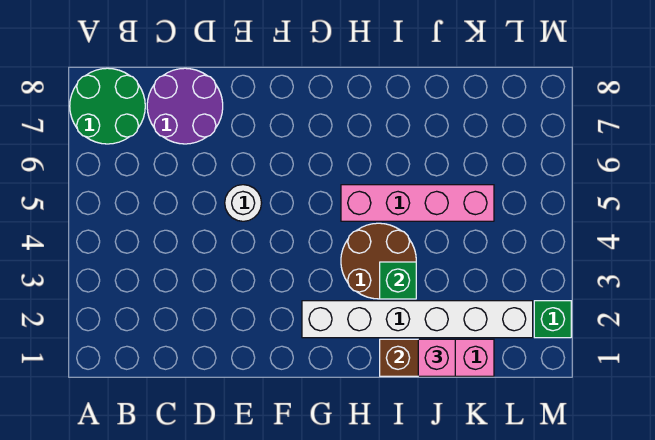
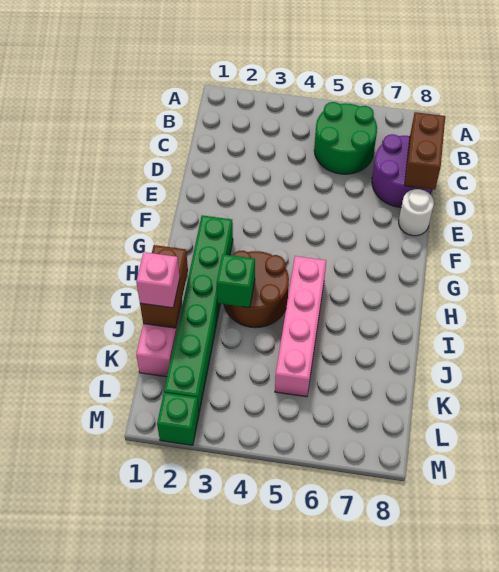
green 2x2 round brick [70,68,145,144] -> green 2x2 round brick moved to [314,102,377,174]
none -> brown 1x2 brick [405,112,445,190]
white 1x1 round brick [225,185,261,221] -> white 1x1 round brick moved to [399,189,434,236]
white 1x6 brick [302,301,533,338] -> green 1x6 brick [164,215,233,412]

